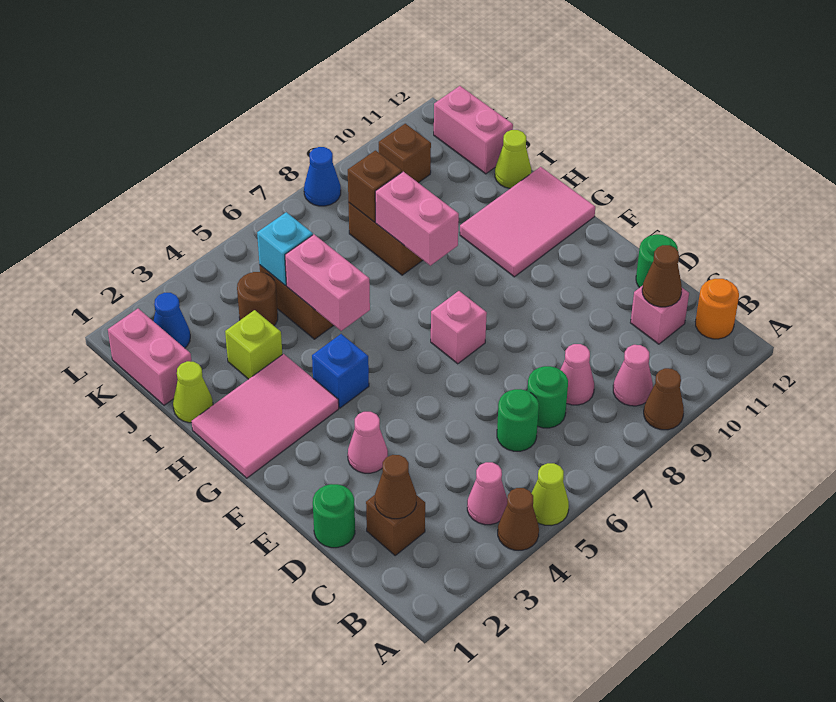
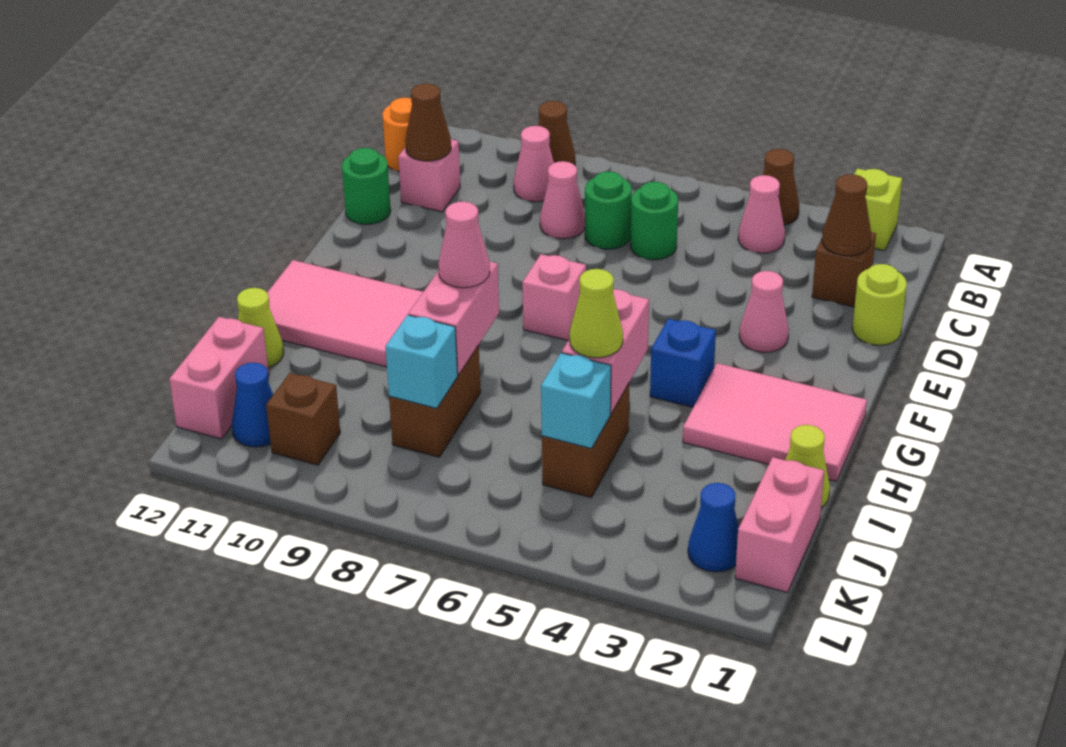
lime 1x1 cone [532,463,569,526] -> lime 1x1 cone moved to [570,269,623,358]
green 1x1 round brick [313,484,355,548] -> lime 1x1 round brick [852,264,907,345]
none -> pink 1x1 cone [438,201,490,288]
lime 1x1 brick [225,310,282,379] -> lime 1x1 brick moved to [854,168,902,251]
brown 1x1 round brick [237,272,278,326] -> none
brown 1x1 brick [348,150,402,222] -> cyan 1x1 brick [385,315,458,408]
blue 1x1 cone [304,147,341,206] -> blue 1x1 cone moved to [232,363,273,447]

